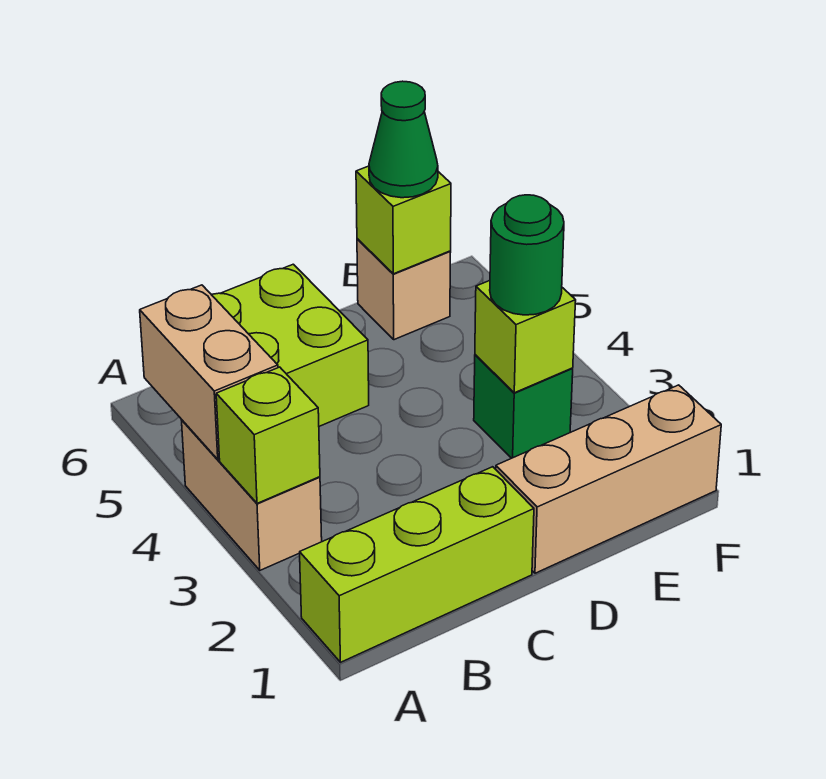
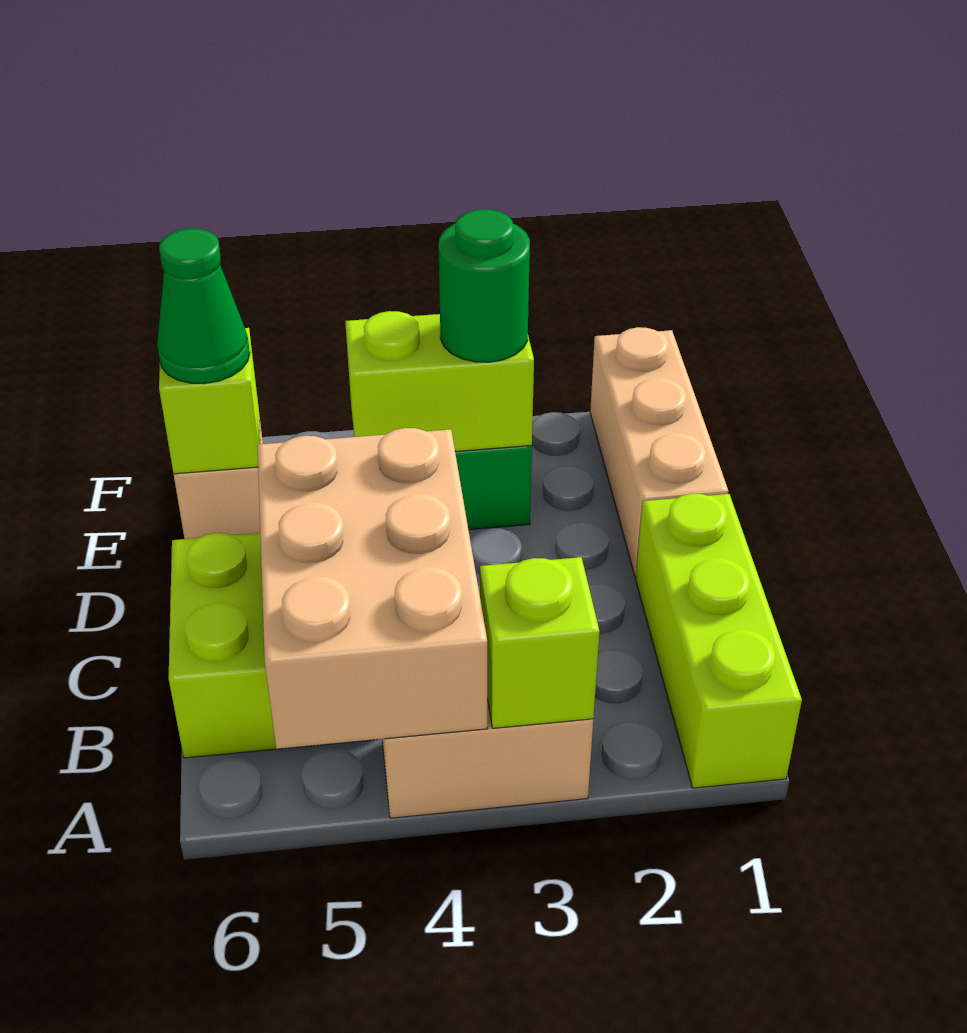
tan 1x2 brick [140,285,278,459] -> tan 2x3 brick [257,428,487,749]
lime 1x1 brick [475,281,576,393] -> lime 1x2 brick [345,311,534,451]

